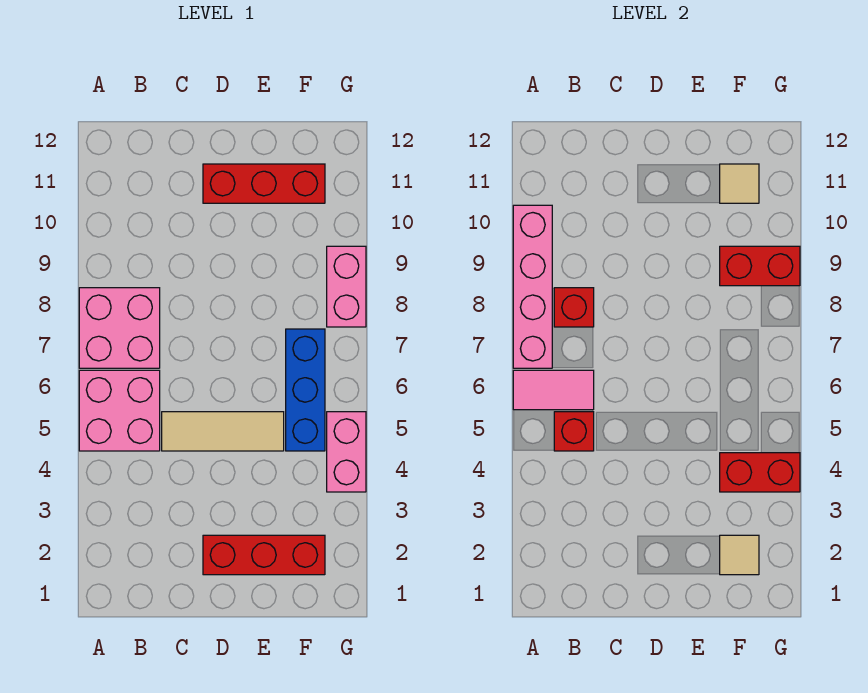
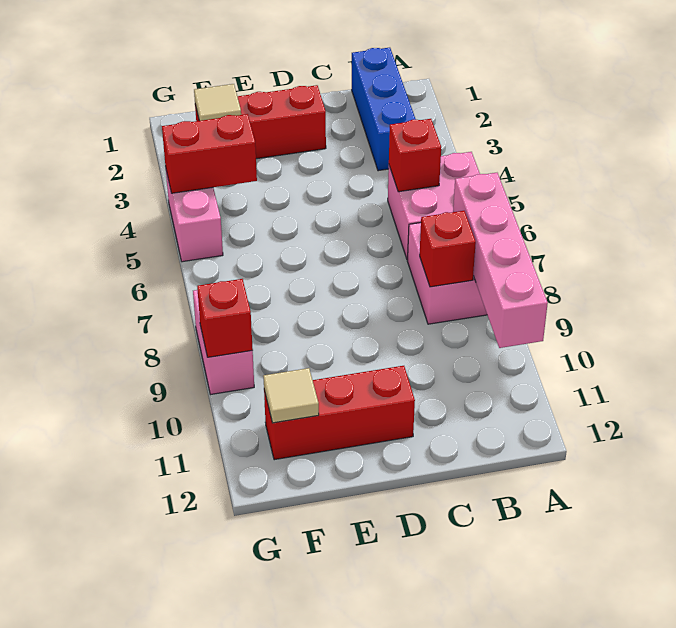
pink 1x2 tile [513,370,594,410] -> none
tan 1x3 tile [162,412,284,451] -> none
blue 1x3 brick [286,329,325,451] -> blue 1x3 brick moved to [352,48,416,171]
red 1x2 brick [720,246,800,286] -> red 1x1 brick [197,279,253,357]

